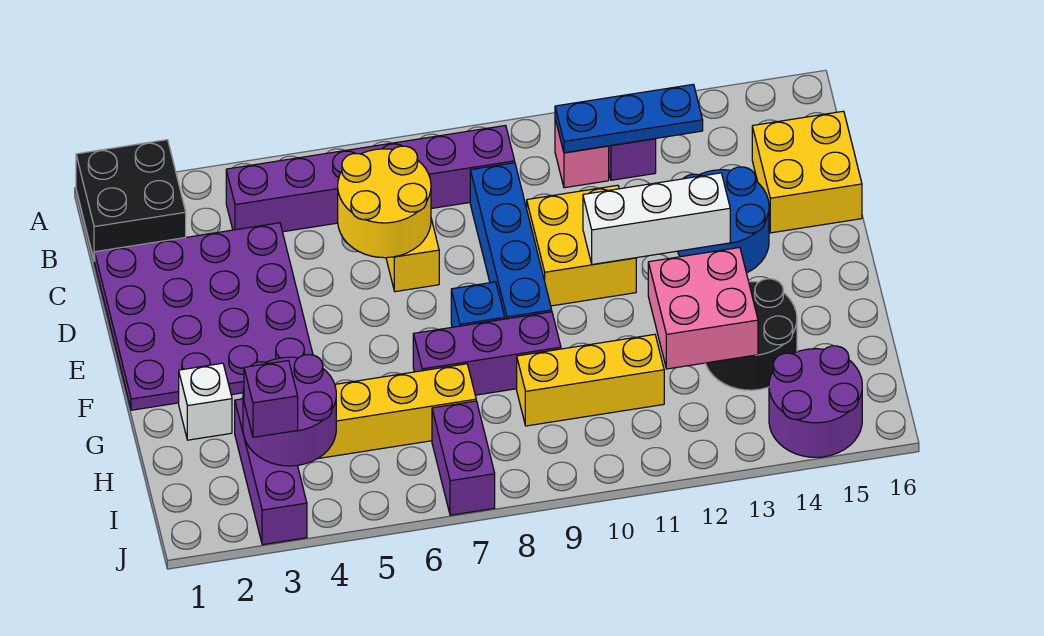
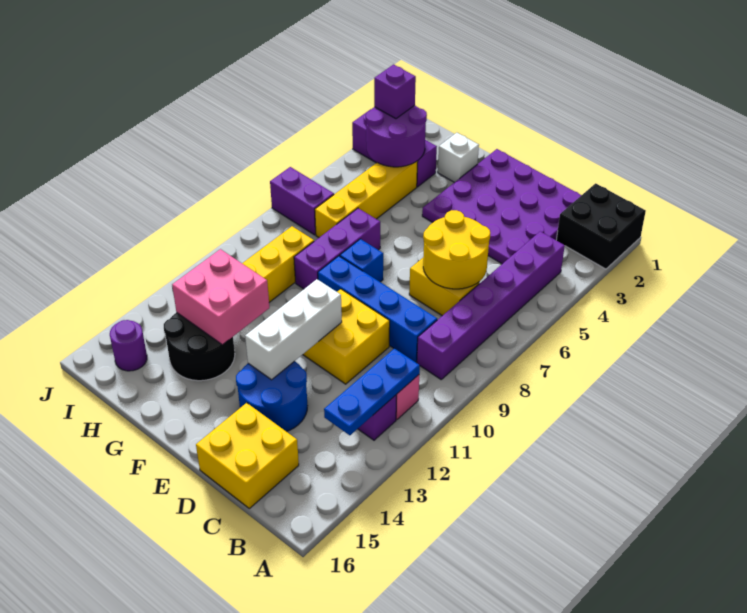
purple 2x2 round brick [769,346,862,457] -> purple 1x1 round brick [110,320,147,371]

